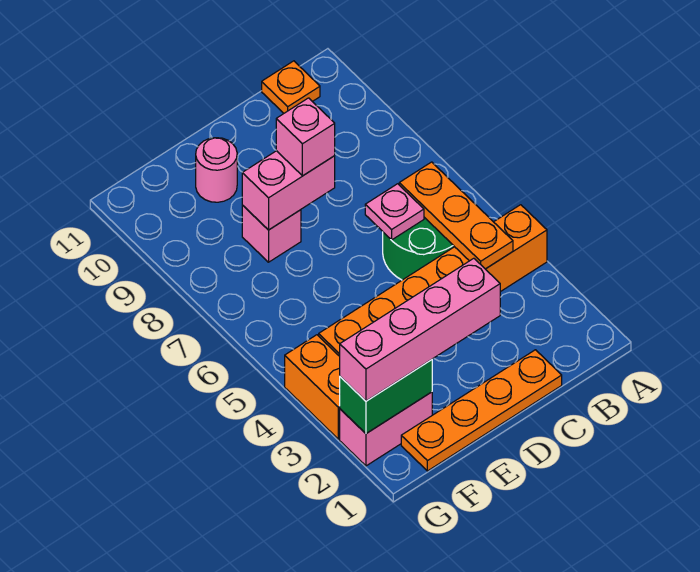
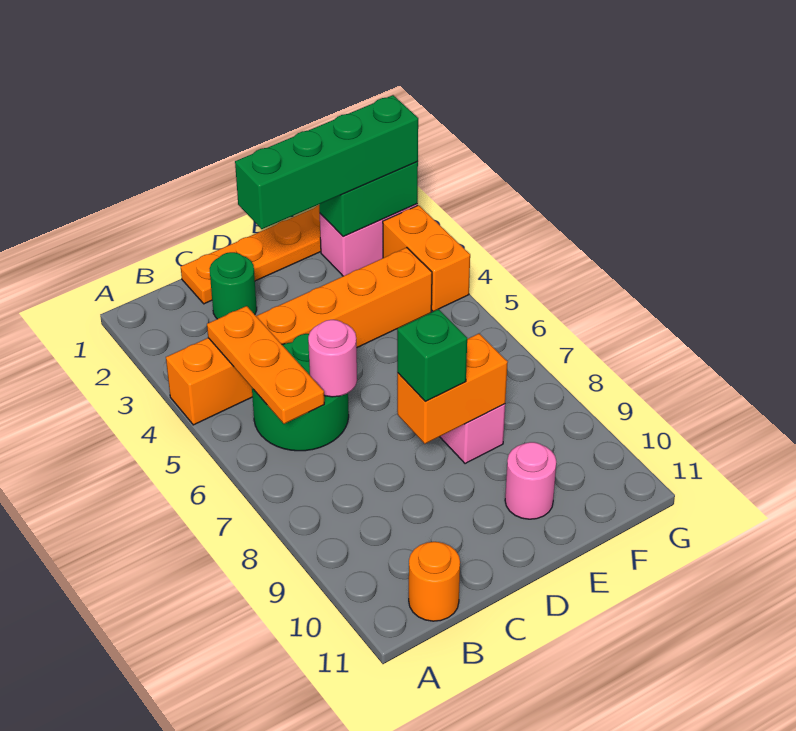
orange 1x1 plate [262,61,320,113] -> orange 1x1 round brick [409,542,460,621]
none -> green 1x1 round brick [209,252,257,319]
pink 1x1 plate [365,184,424,240] -> pink 1x1 round brick [308,320,357,397]
pink 1x4 brick [340,258,500,401] -> green 1x4 brick [235,95,418,229]
pink 1x2 brick [242,151,335,230] -> orange 1x2 brick [397,334,508,444]
pink 1x1 brick [276,98,335,176] -> green 1x1 brick [397,309,467,401]

